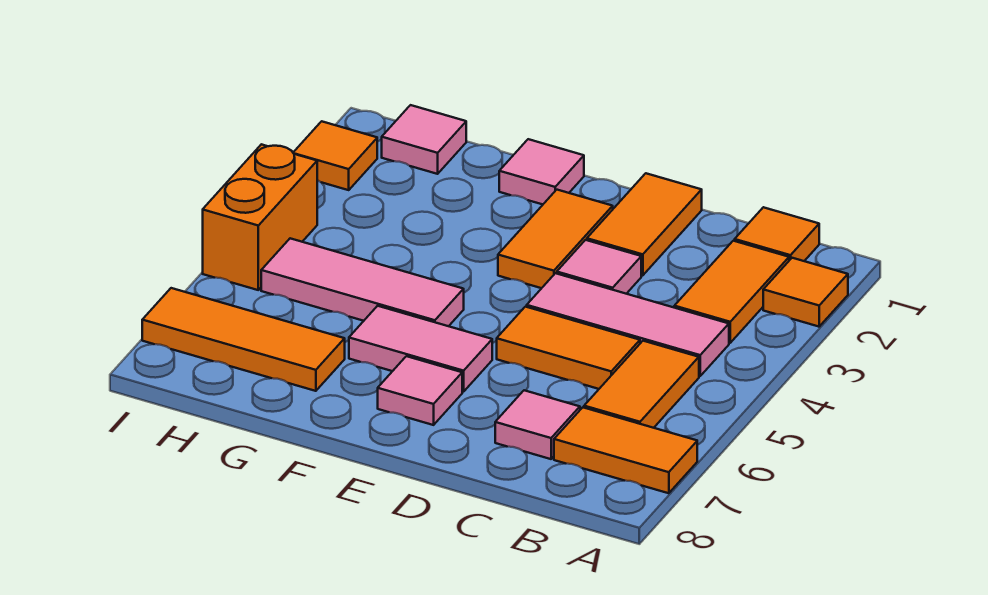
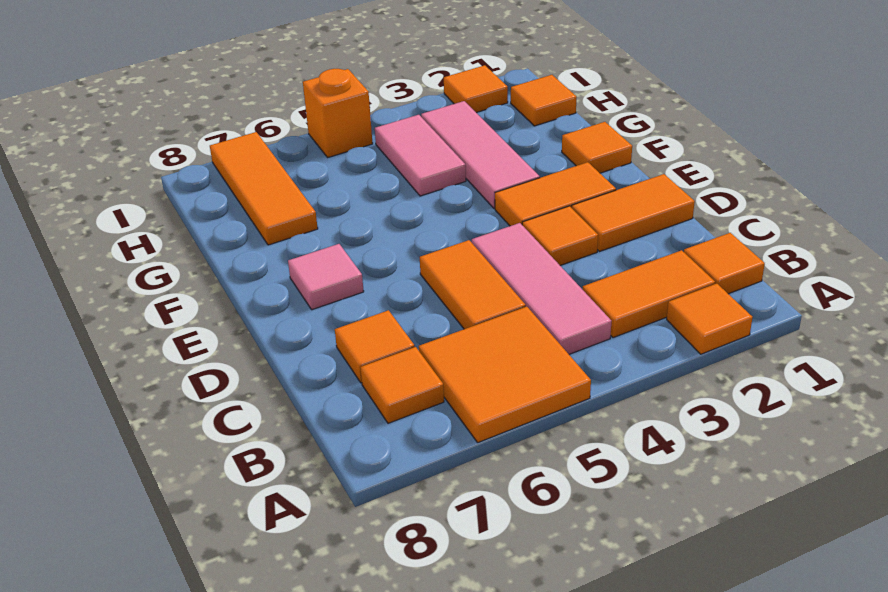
orange 1x2 tile [554,408,697,493] -> orange 1x1 tile [360,347,444,423]
orange 1x2 tile [584,341,699,428] -> orange 2x2 tile [419,307,591,443]
pink 1x1 tile [495,390,580,459] -> orange 1x1 tile [335,310,415,383]
pink 1x1 tile [557,240,641,294] -> orange 1x1 tile [522,206,598,265]
pink 1x2 tile [349,306,492,392] -> pink 1x2 tile moved to [375,115,466,196]
pink 1x1 tile [499,139,584,204] -> orange 1x1 tile [562,122,632,173]
pink 1x3 tile [261,238,464,326] -> pink 1x3 tile moved to [421,101,540,208]
pink 1x1 tile [382,105,466,174] -> orange 1x1 tile [511,75,577,126]
orange 1x2 brick [203,144,317,290] -> orange 1x1 brick [303,69,373,157]

